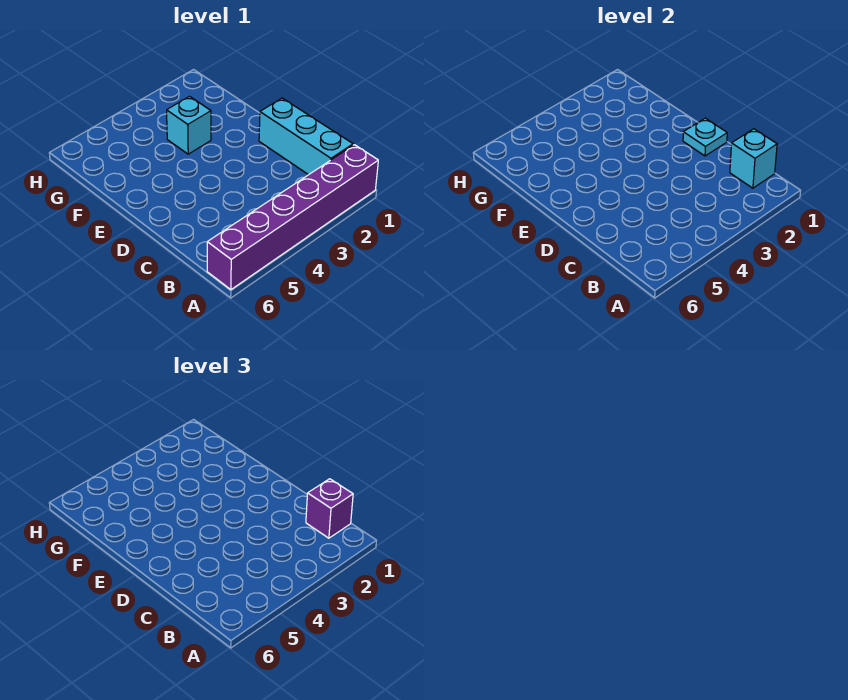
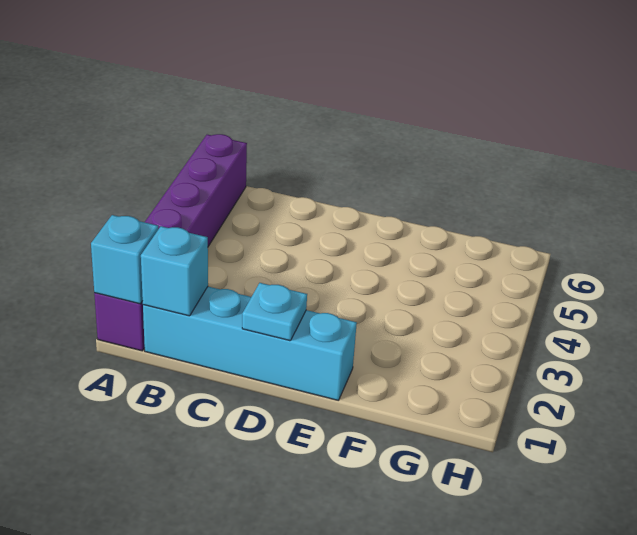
cyan 1x3 brick [259,98,353,175] -> cyan 1x4 brick [143,287,357,401]
purple 1x1 brick [306,479,353,538] -> none
cyan 1x1 brick [167,96,211,154] -> cyan 1x1 brick moved to [91,215,158,304]

